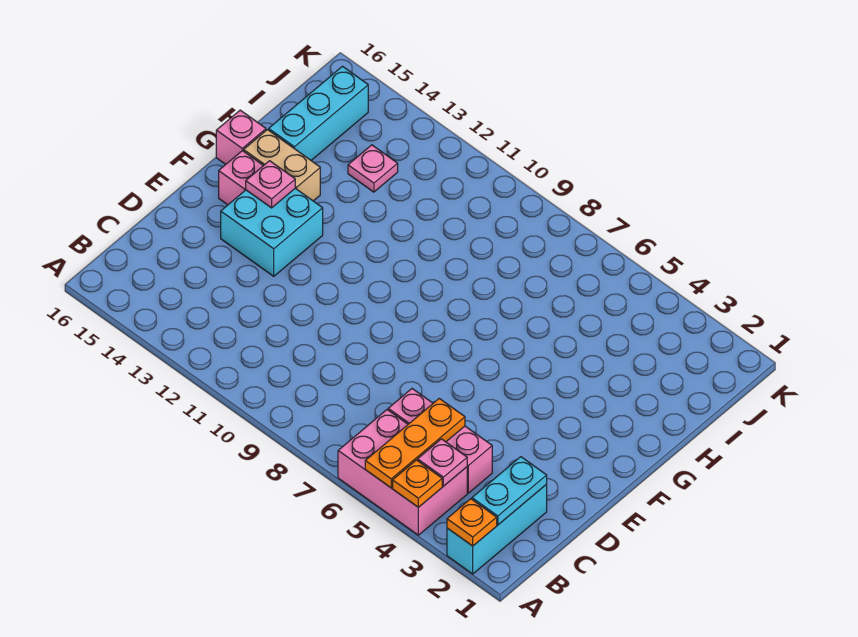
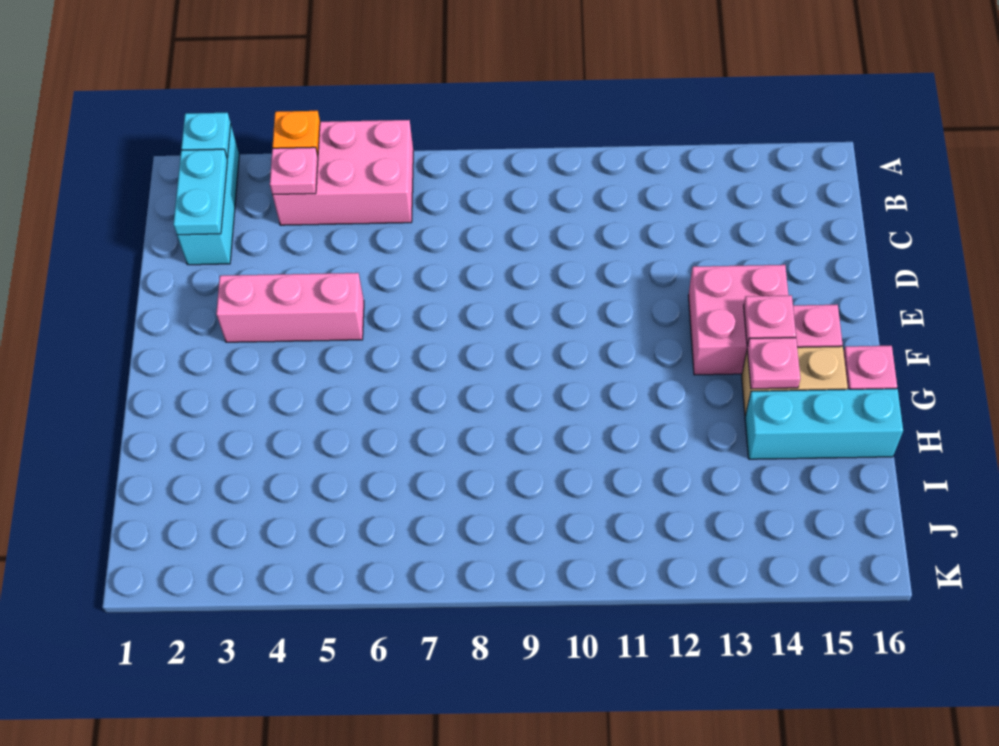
orange 1x1 plate [447,499,497,546] -> cyan 1x1 plate [181,113,231,158]
orange 1x3 plate [365,399,465,488] -> none
pink 1x3 brick [388,389,492,493] -> pink 1x3 brick moved to [216,273,364,342]
cyan 2x2 brick [221,188,323,276] -> pink 2x2 brick [689,265,788,375]
cyan 1x3 brick [269,66,368,160] -> cyan 1x3 brick turned to [745,389,903,459]
pink 1x1 plate [348,145,398,192] -> pink 1x1 plate moved to [747,338,800,389]

